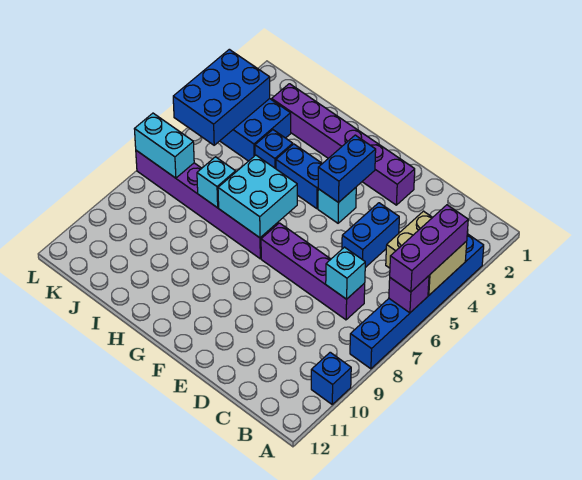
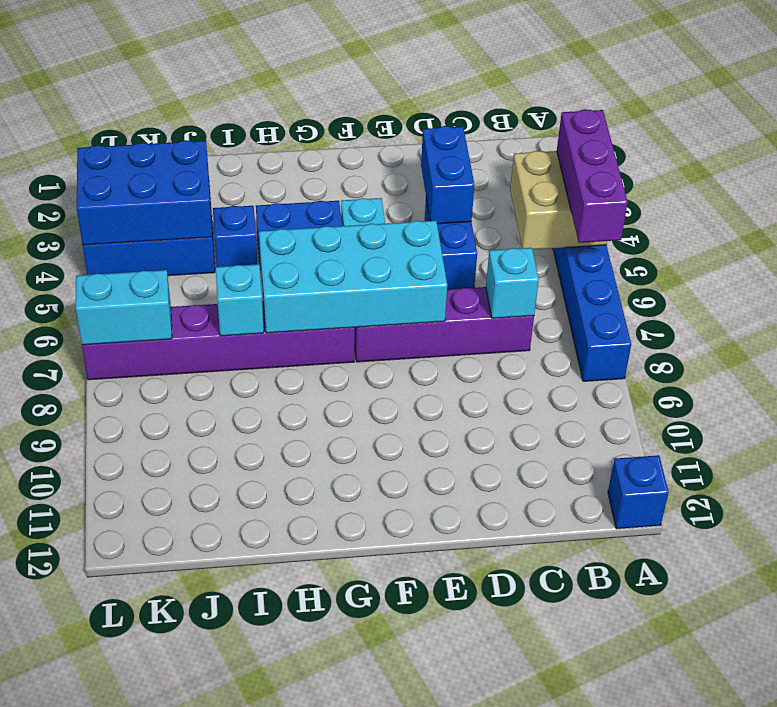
purple 1x1 brick [389,276,429,313] -> none
blue 1x1 brick [311,352,351,404] -> blue 1x1 brick moved to [608,455,669,529]
purple 1x6 brick [272,84,415,205] -> none
blue 1x2 brick [318,135,376,203] -> blue 1x2 brick moved to [421,126,475,224]
cyan 2x2 brick [218,155,297,238] -> cyan 2x4 brick [259,221,447,333]
blue 2x3 brick [173,49,270,145] -> blue 2x3 brick turned to [77,140,212,245]

